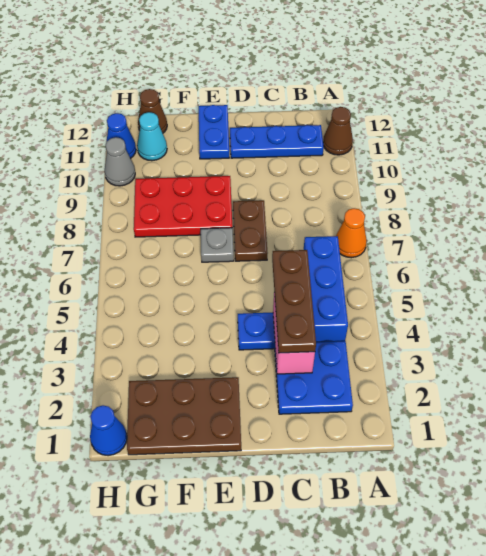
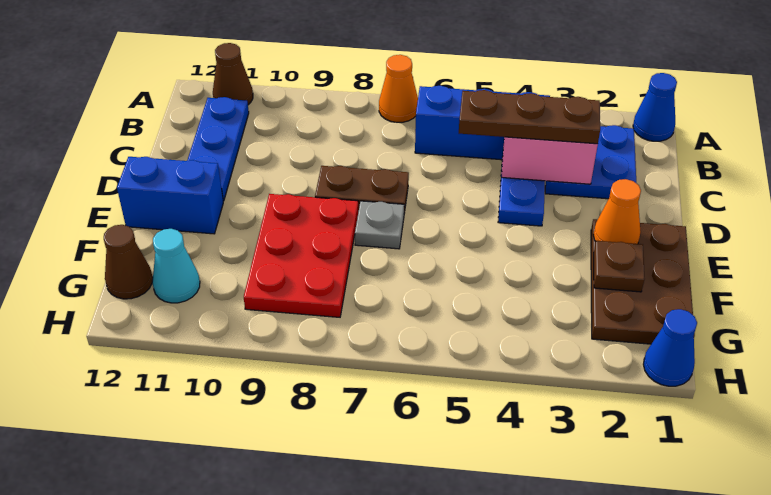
none -> orange 1x1 cone [593,179,641,244]
blue 1x2 plate [199,105,229,159] -> blue 1x2 brick [117,157,223,234]
none -> brown 1x1 plate [594,241,644,292]
grey 1x1 cone [105,137,135,186] -> none
blue 1x1 cone [106,113,136,158] -> blue 1x1 cone moved to [633,73,677,141]

